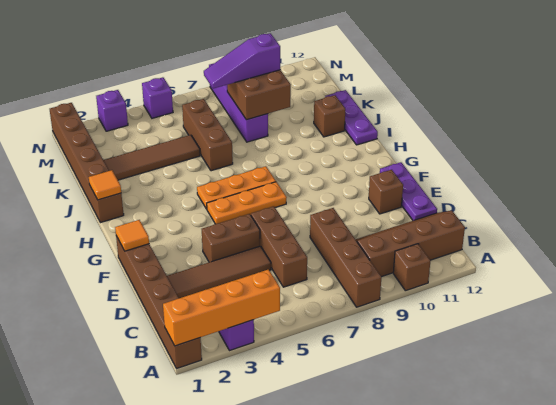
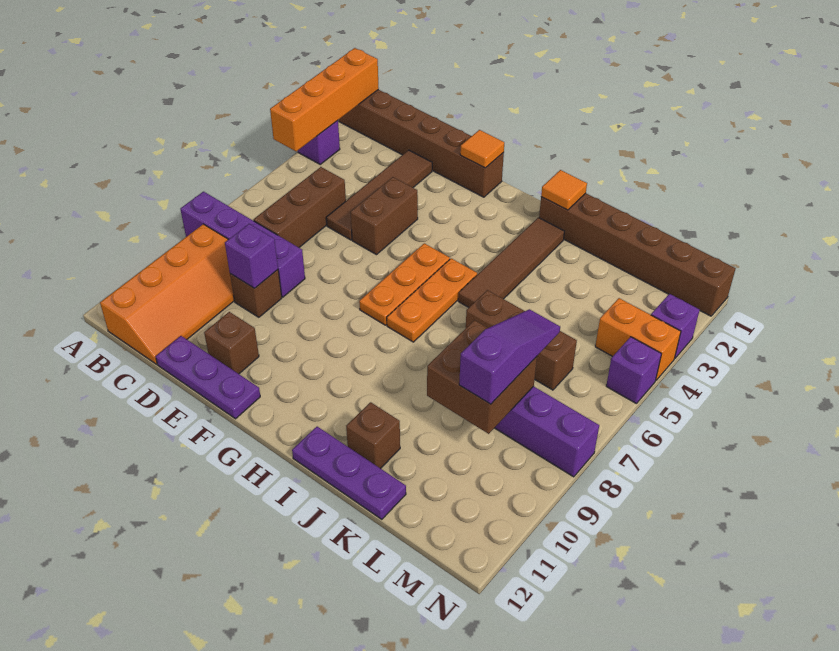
brown 1x4 brick [310,208,381,307] -> purple 1x4 brick [180,192,305,297]
brown 1x1 brick [393,244,431,291] -> brown 1x1 brick moved to [230,270,282,317]
brown 2x4 slope [356,211,465,277] -> orange 2x4 slope [100,224,234,364]
brown 1x3 brick [251,206,307,287] -> brown 1x3 brick turned to [254,167,346,247]
none -> purple 1x1 brick [225,224,278,288]
brown 1x4 tile [104,135,200,180] -> brown 1x4 tile moved to [458,218,565,308]
none -> orange 1x2 brick [595,298,681,380]

